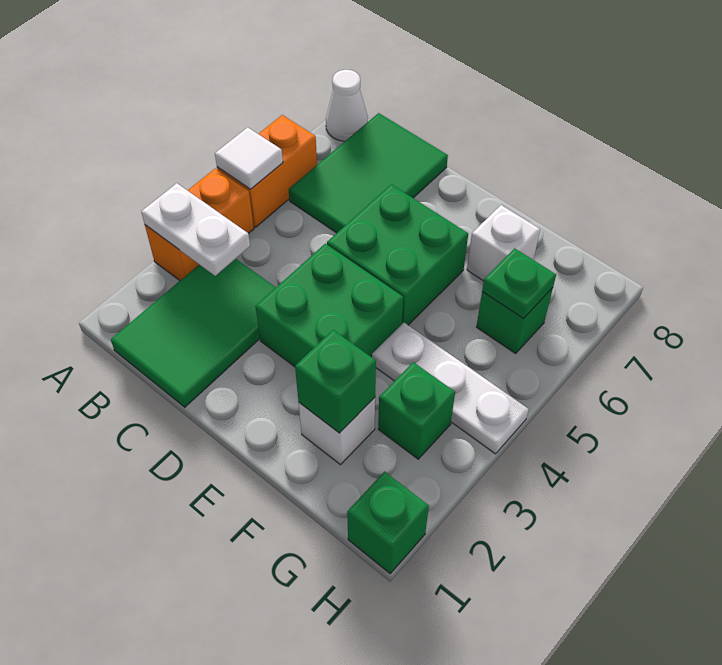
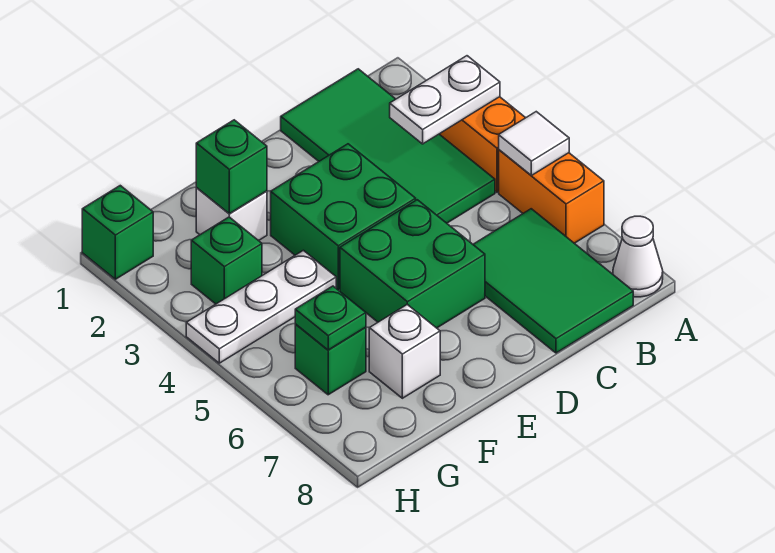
green 2x3 tile [111,259,276,407] -> green 2x4 tile [281,69,495,223]

